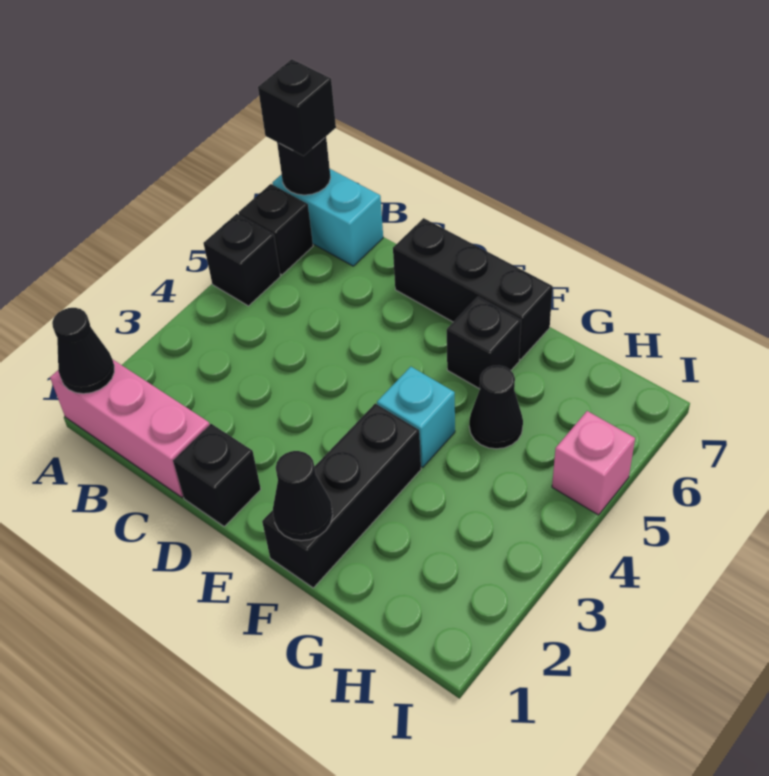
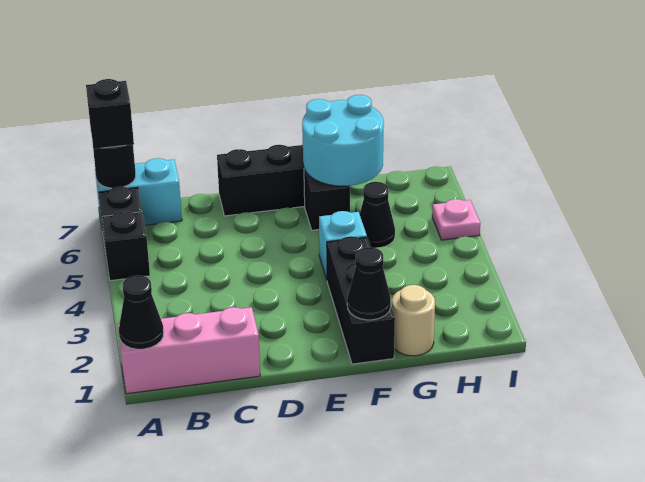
black 1x1 brick [173,424,261,526] -> none
none -> cyan 2x2 round brick [302,95,384,186]
none -> tan 1x1 round brick [392,285,435,356]
pink 1x1 brick [552,411,635,515] -> pink 1x1 plate [432,199,480,240]

